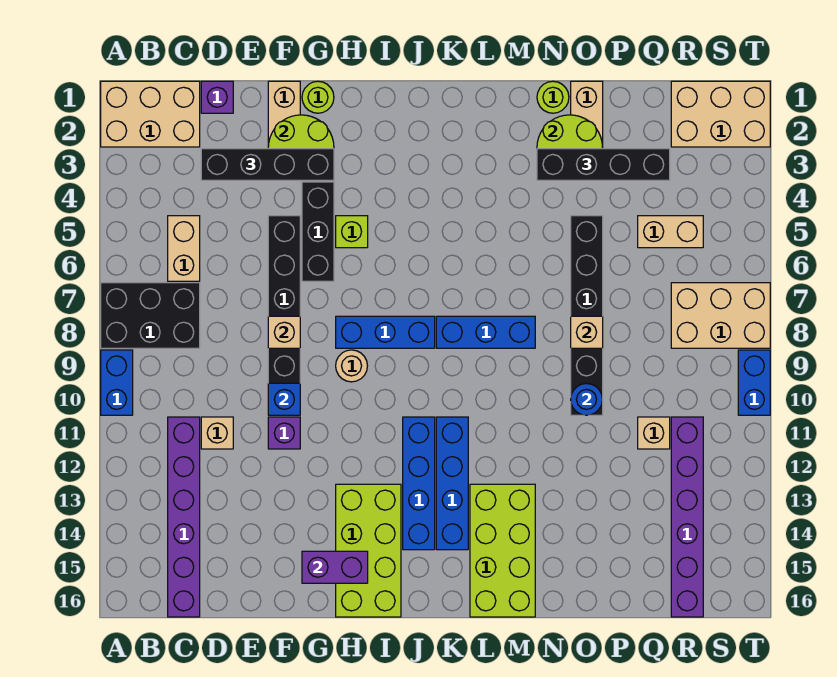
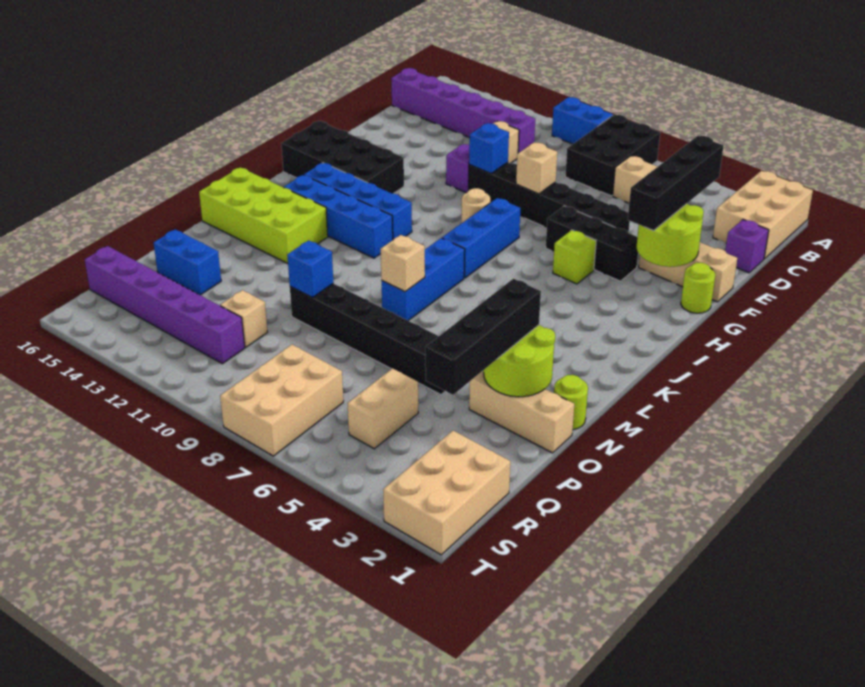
purple 1x2 brick [302,551,368,583] -> none
lime 2x4 brick [336,484,401,617] -> black 2x4 brick [281,121,404,193]
tan 1x1 brick [571,316,603,348] -> tan 1x1 brick moved to [381,235,425,292]
blue 1x1 round brick [571,384,602,415] -> blue 1x1 brick [287,240,333,298]
blue 1x2 brick [738,350,770,415] -> blue 1x2 brick moved to [154,229,221,295]

